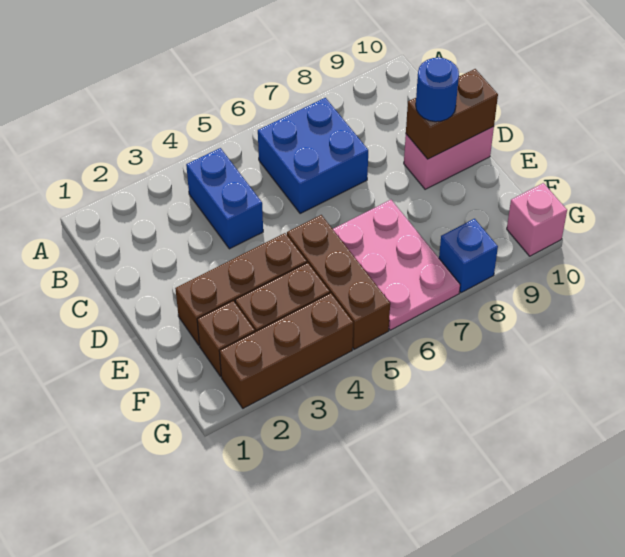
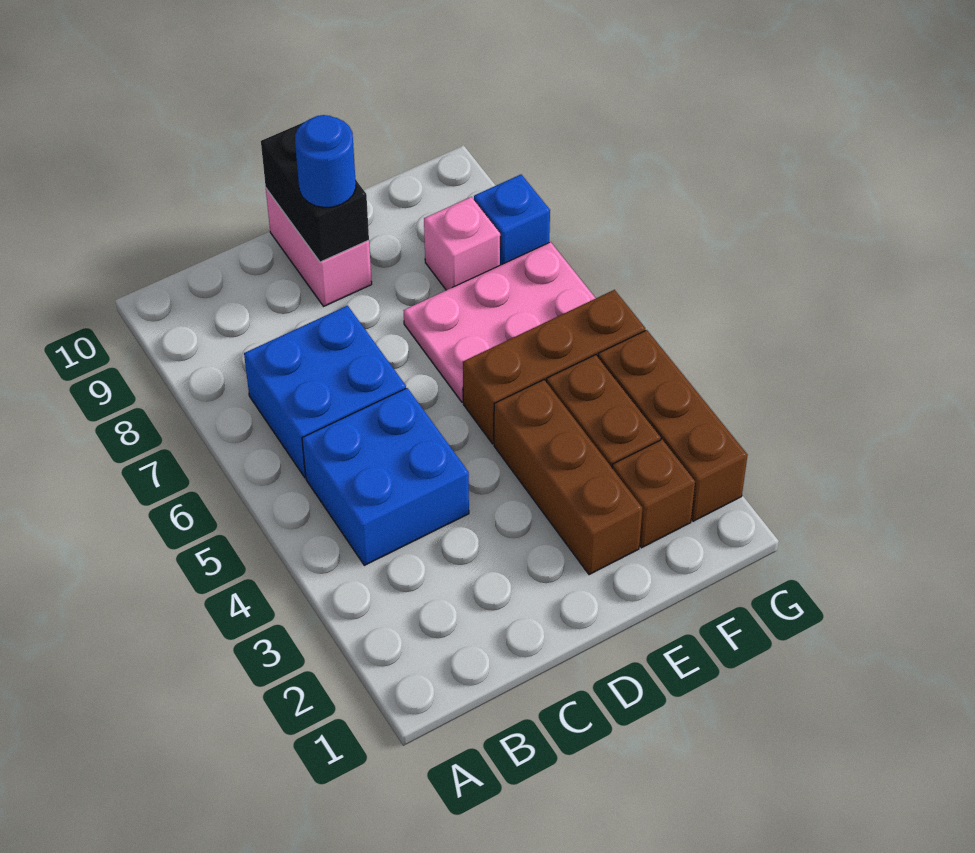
blue 1x2 brick [186,148,263,249] -> blue 2x2 brick [302,388,469,565]
brown 1x2 brick [406,69,498,159] -> black 1x2 brick [261,122,369,262]
pink 1x1 brick [507,183,567,256] -> pink 1x1 brick moved to [424,197,500,290]

